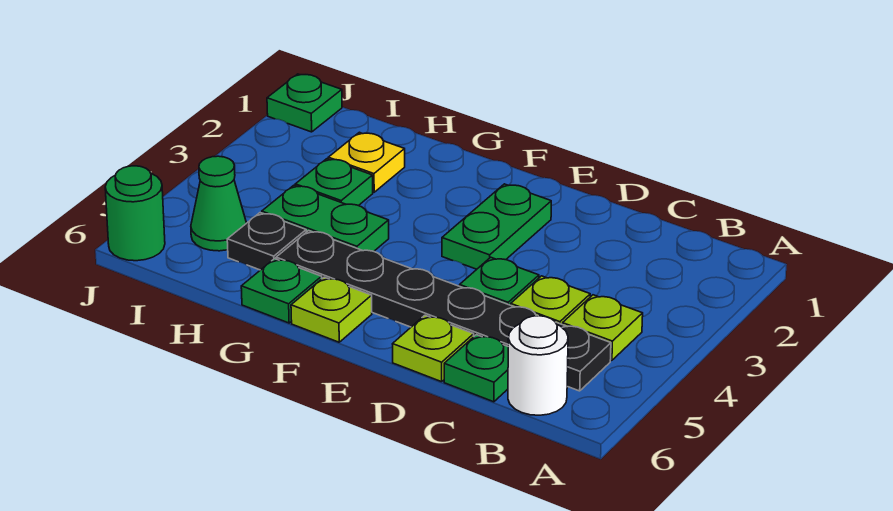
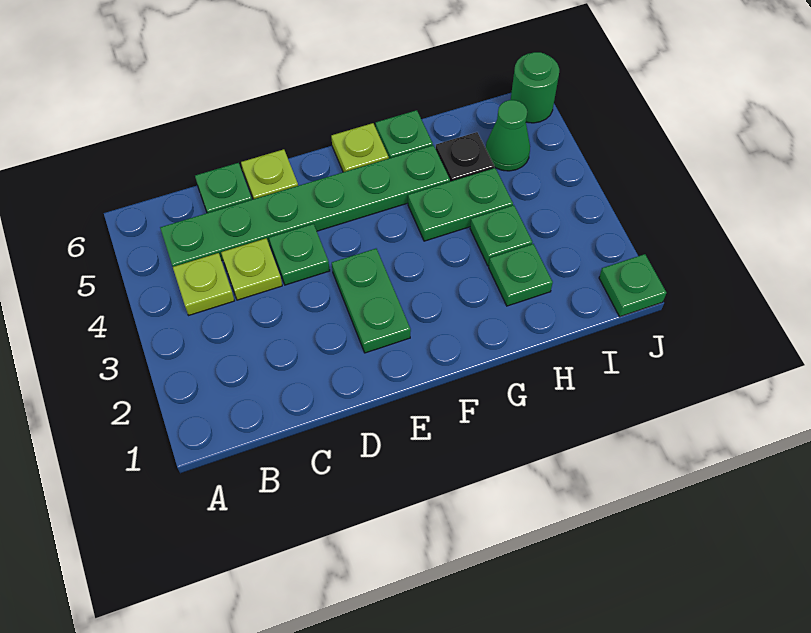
black 1x6 plate [276,231,611,391] -> green 1x6 plate [160,145,450,267]
white 1x1 round brick [508,316,568,415] -> none
yellow 1x1 plate [328,132,405,192] -> green 1x1 plate [489,244,553,306]

